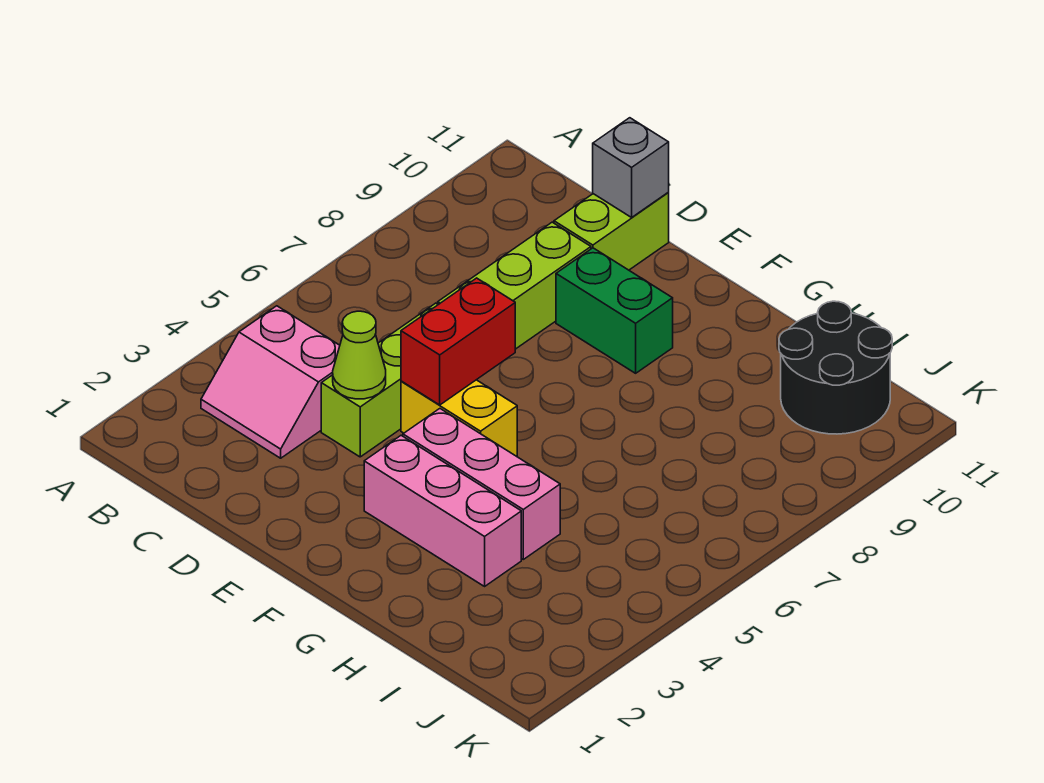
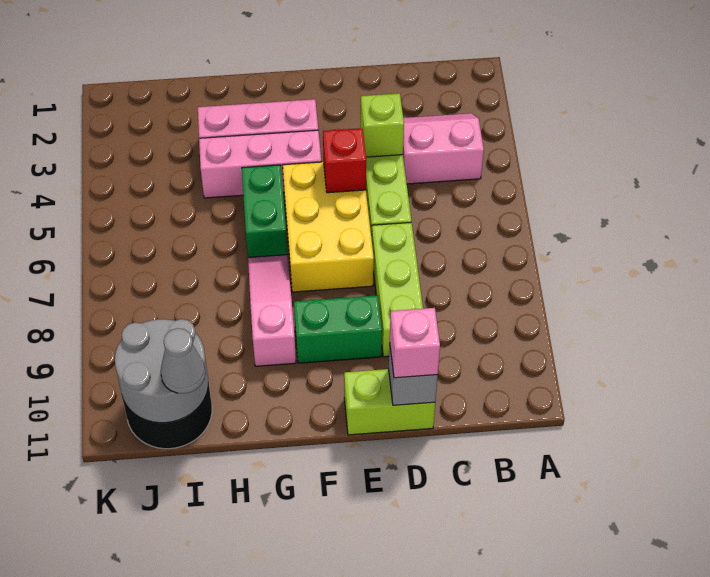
lime 1x1 cone [333,311,386,399] -> lime 1x1 brick [361,93,404,157]
lime 1x2 brick [554,193,669,270] -> lime 1x2 brick turned to [344,369,435,435]
none -> pink 1x1 brick [390,308,440,378]
yellow 1x2 brick [401,380,517,456] -> yellow 2x3 brick [283,162,374,292]
red 1x2 brick [401,278,515,405] -> red 1x1 brick [323,128,366,193]
none -> green 1x2 brick [242,165,287,257]
none -> pink 1x3 slope [248,255,296,366]
none -> grey 2x2 round brick [115,319,208,423]
none -> grey 1x1 cone [161,328,205,394]

